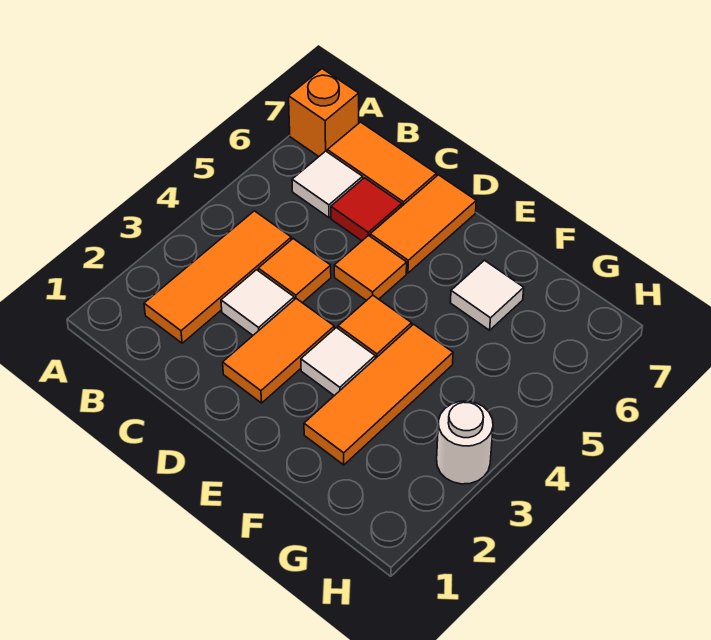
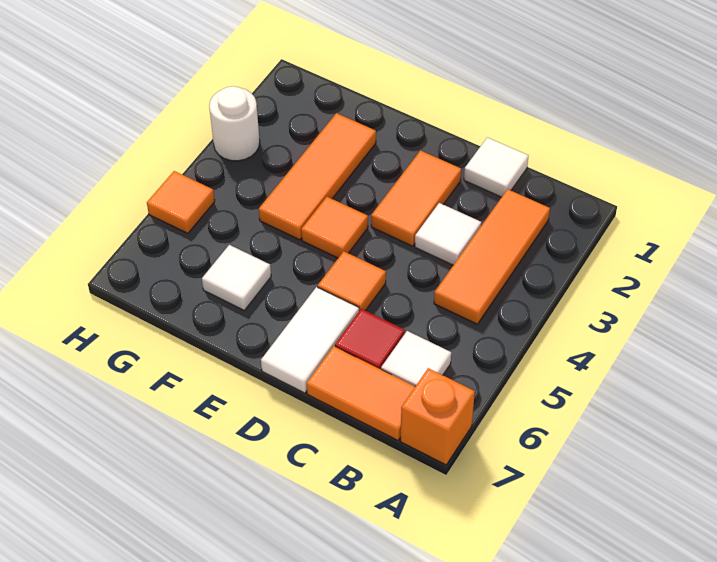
orange 1x1 tile [258,239,331,303] -> orange 1x1 tile moved to [147,171,215,233]
orange 1x2 tile [370,175,476,273] -> white 1x2 tile [261,287,359,393]
white 1x1 tile [301,328,375,396] -> white 1x1 tile moved to [464,137,529,197]

